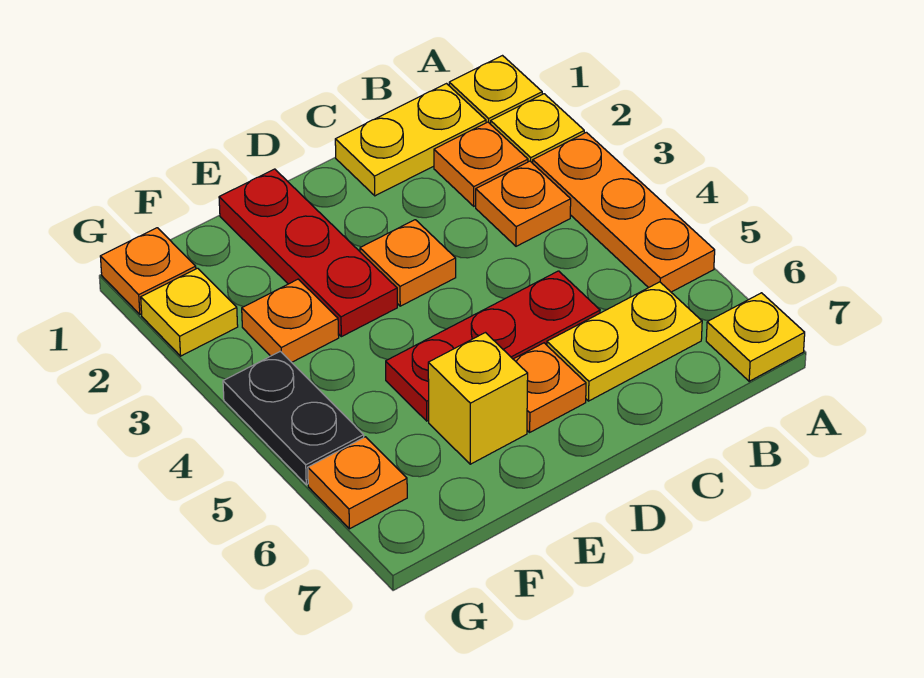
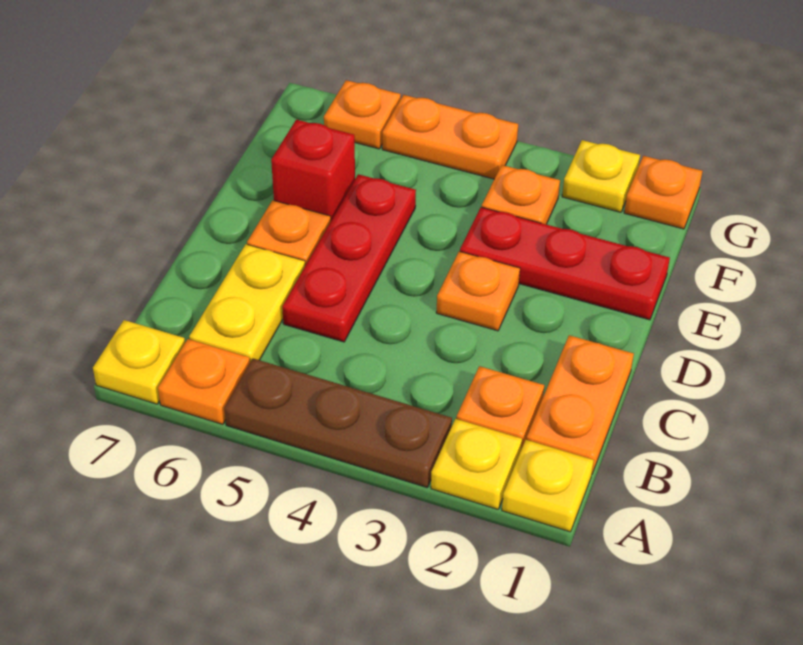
orange 1x3 plate [533,132,715,292] -> brown 1x3 plate [224,359,452,487]
yellow 1x2 plate [335,84,486,196] -> orange 1x2 plate [526,335,634,473]
orange 1x1 plate [476,161,571,246] -> orange 1x1 plate moved to [158,339,250,424]
yellow 1x1 brick [428,333,528,464] -> red 1x1 brick [271,119,355,220]
black 1x2 plate [223,351,364,485] -> orange 1x2 plate [382,95,518,179]

